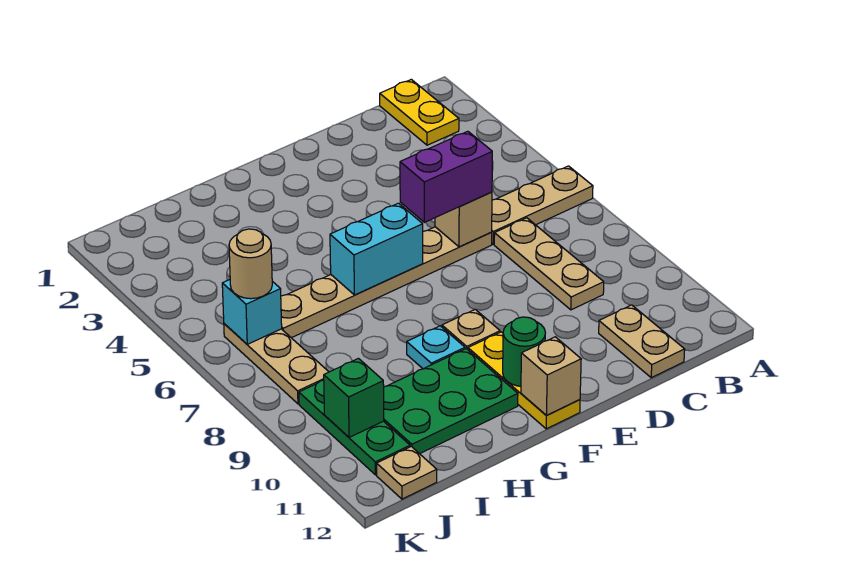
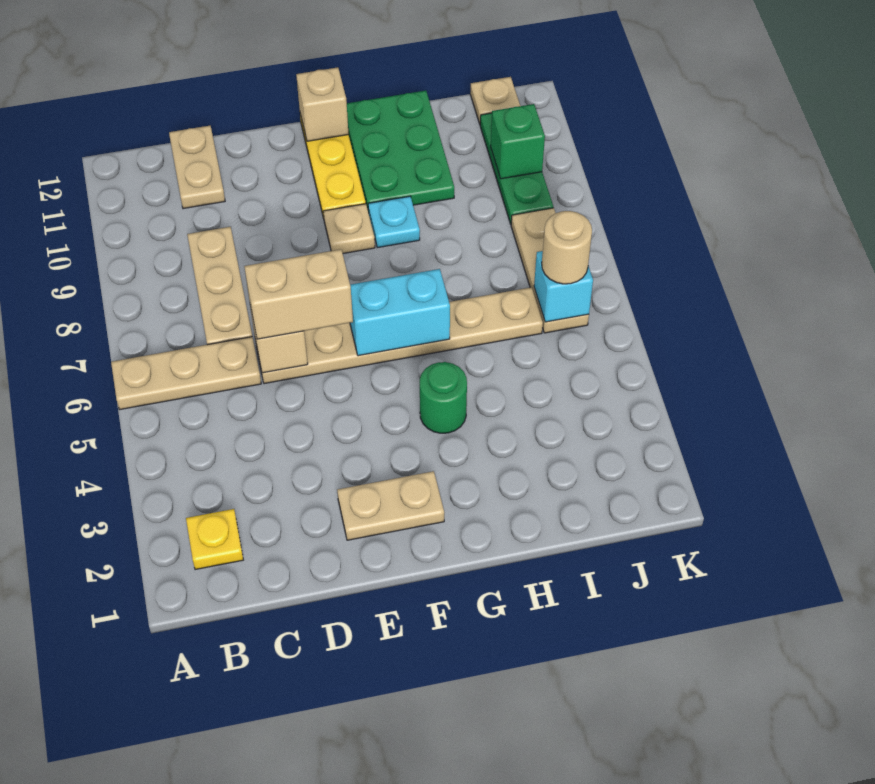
yellow 1x2 plate [380,79,459,145] -> yellow 1x1 plate [186,509,243,570]
purple 1x2 brick [400,131,492,222] -> tan 1x2 brick [244,249,353,339]
none -> tan 1x2 plate [337,471,444,540]
green 1x1 round brick [503,317,545,386] -> green 1x1 round brick moved to [420,362,467,433]
green 2x3 plate [384,349,518,454] -> green 2x3 plate turned to [347,91,454,213]

